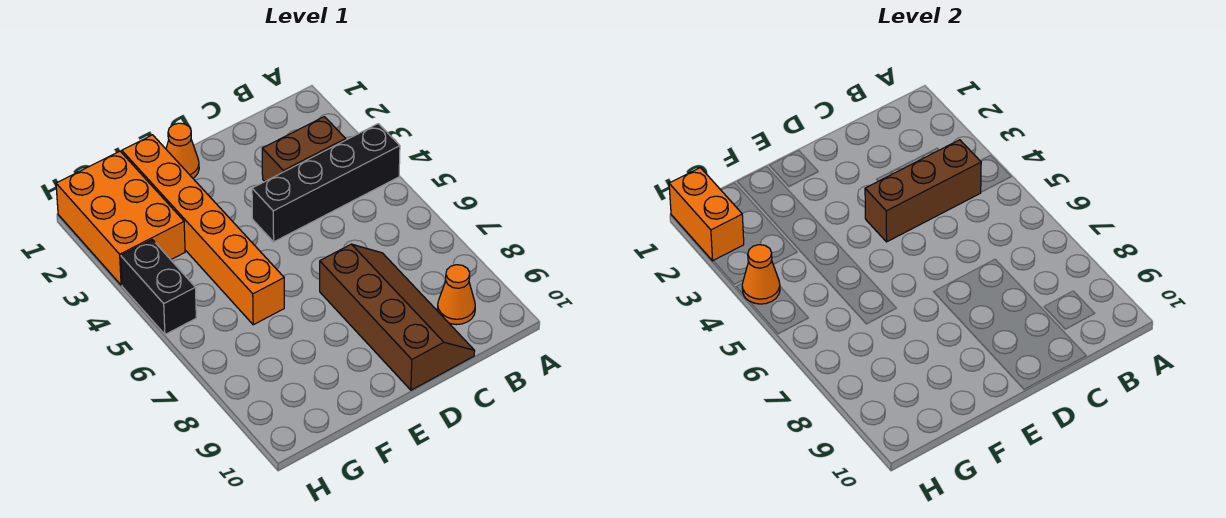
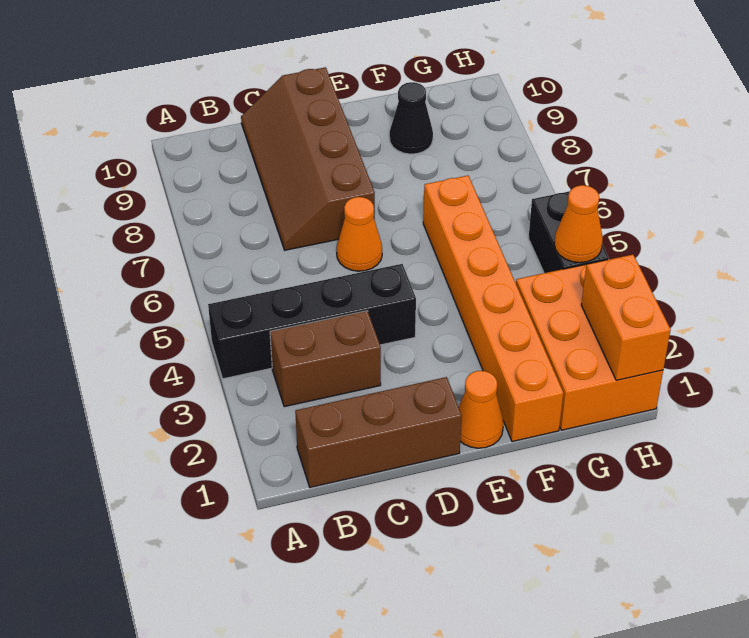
brown 1x3 brick [865,140,981,242] -> brown 1x3 brick moved to [295,377,462,487]
orange 1x1 cone [437,265,475,325] -> orange 1x1 cone moved to [337,197,382,271]
none -> black 1x1 cone [390,82,433,154]

